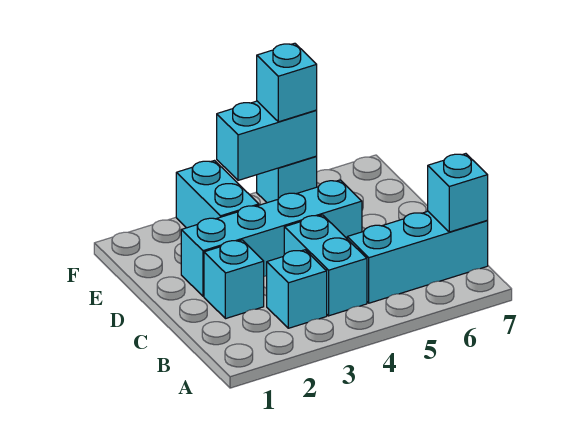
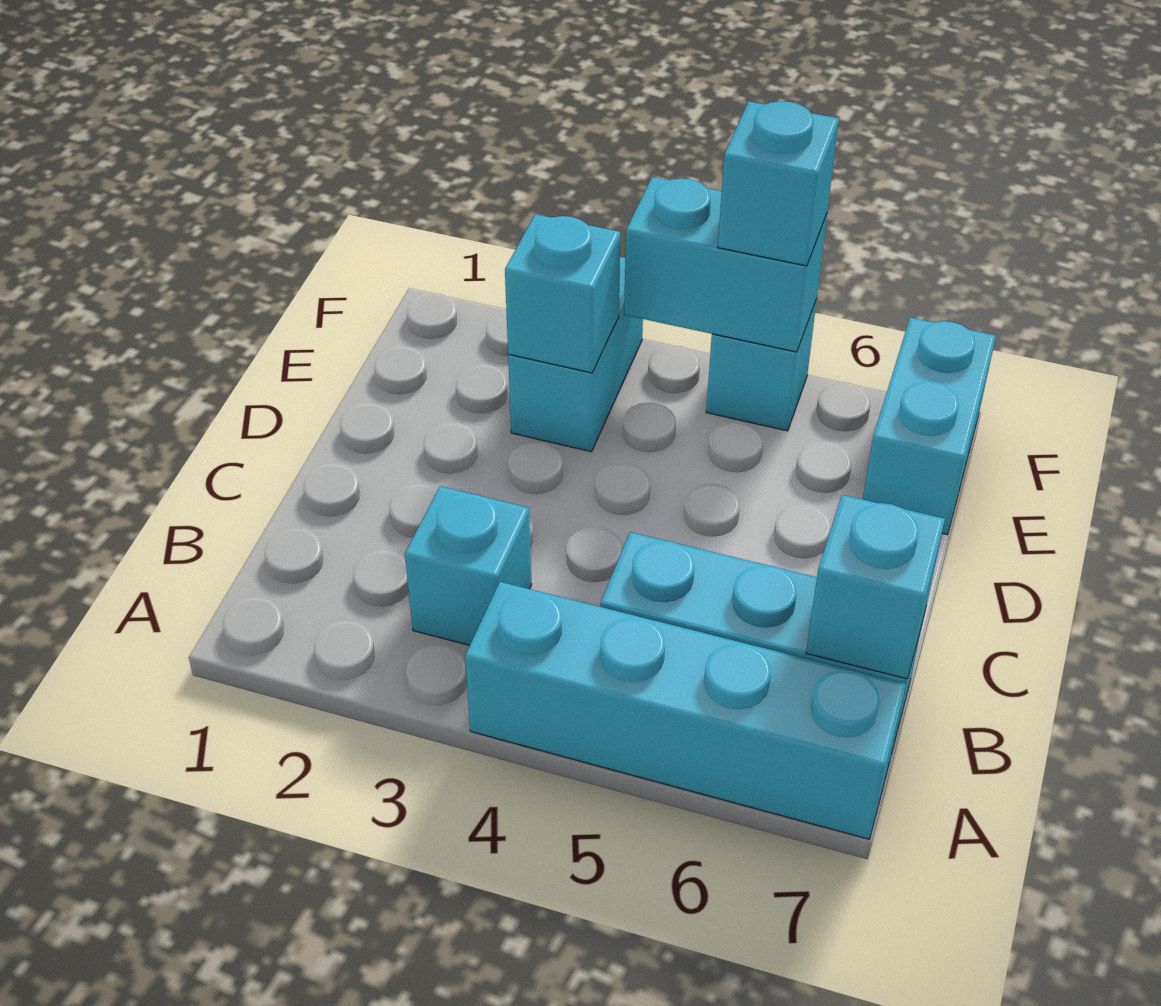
cyan 1x2 brick [284,215,367,316] -> cyan 1x2 brick moved to [863,317,996,535]
cyan 1x1 brick [204,240,264,319] -> cyan 1x1 brick moved to [505,214,620,373]
cyan 1x4 brick [181,180,362,296] -> cyan 1x4 brick moved to [465,582,906,839]

